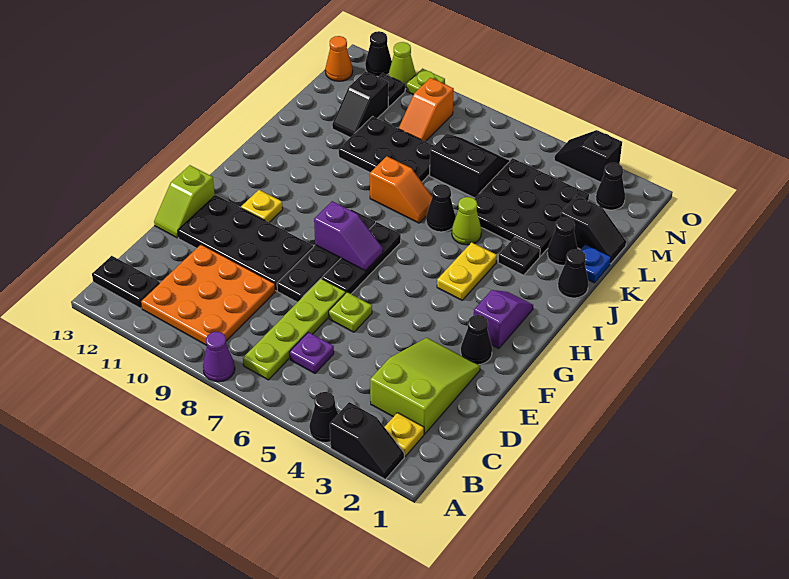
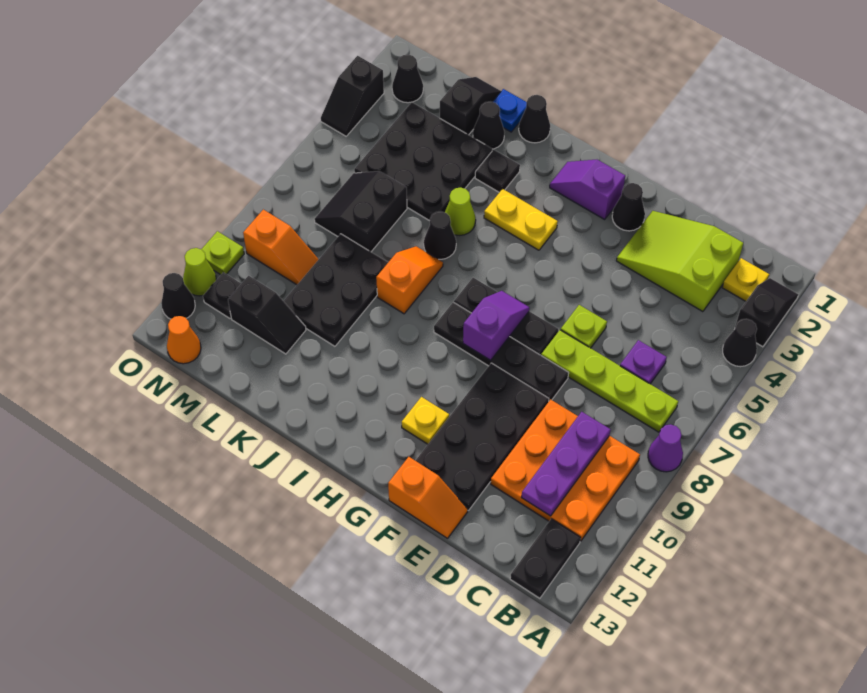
none -> purple 1x3 plate [521,412,611,516]
lime 1x2 slope [154,165,215,238] -> orange 1x2 slope [388,457,468,538]

